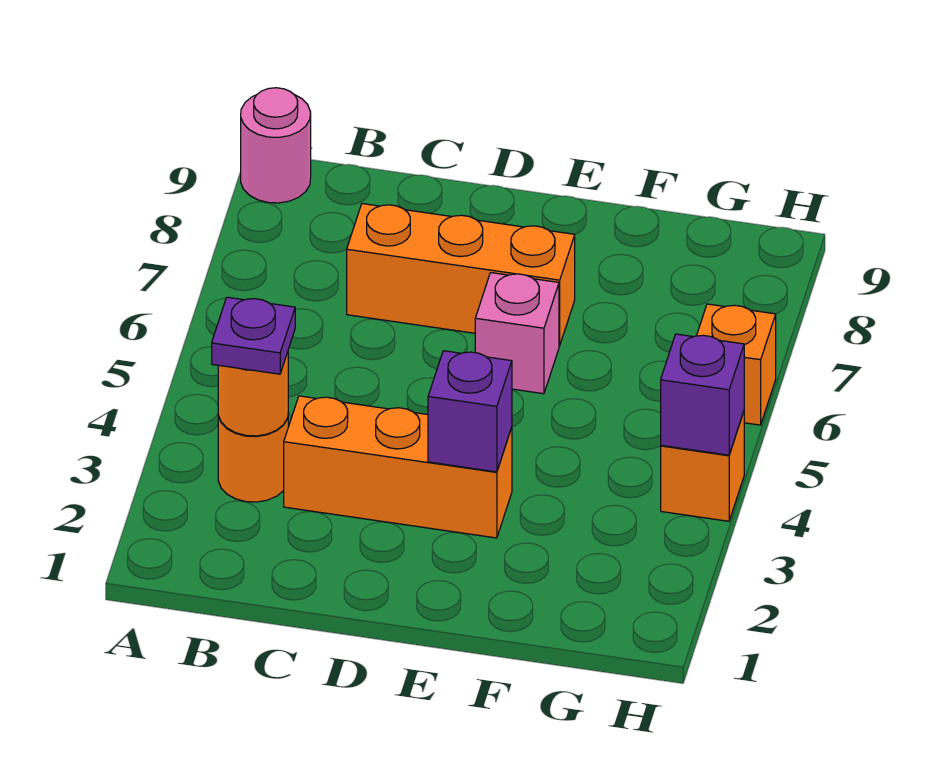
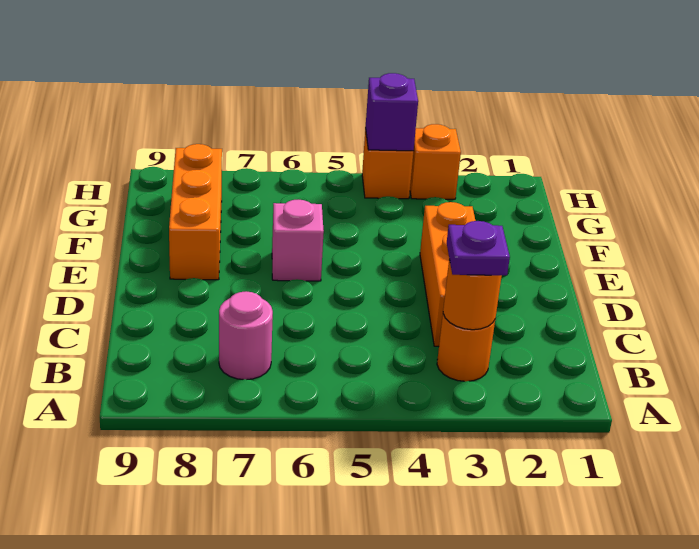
pink 1x1 round brick [241,88,311,203] -> pink 1x1 round brick moved to [219,291,273,380]
orange 1x3 brick [347,204,575,346] -> orange 1x3 brick moved to [169,144,222,280]
purple 1x1 brick [428,351,512,472] -> none
orange 1x1 brick [697,304,776,425] -> orange 1x1 brick moved to [410,124,461,199]

